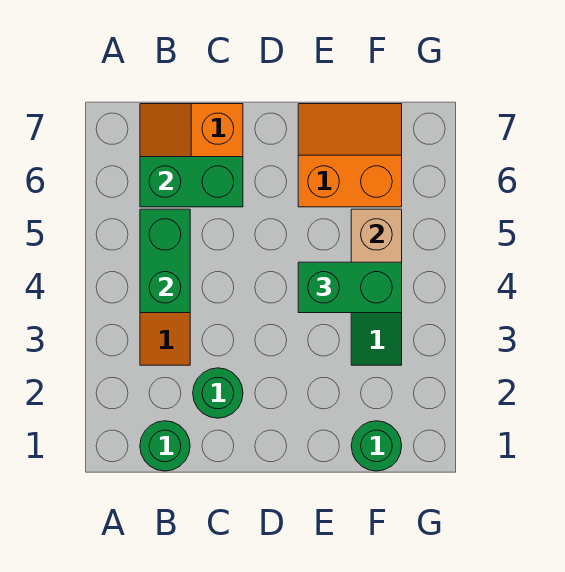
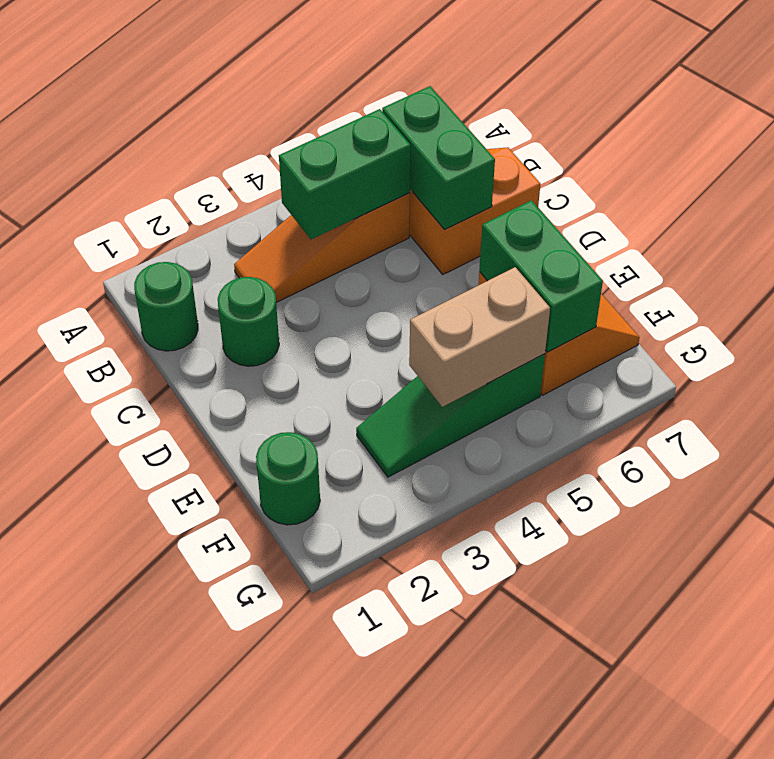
green 1x2 brick [298,262,402,313] -> green 1x2 brick moved to [479,200,603,352]

